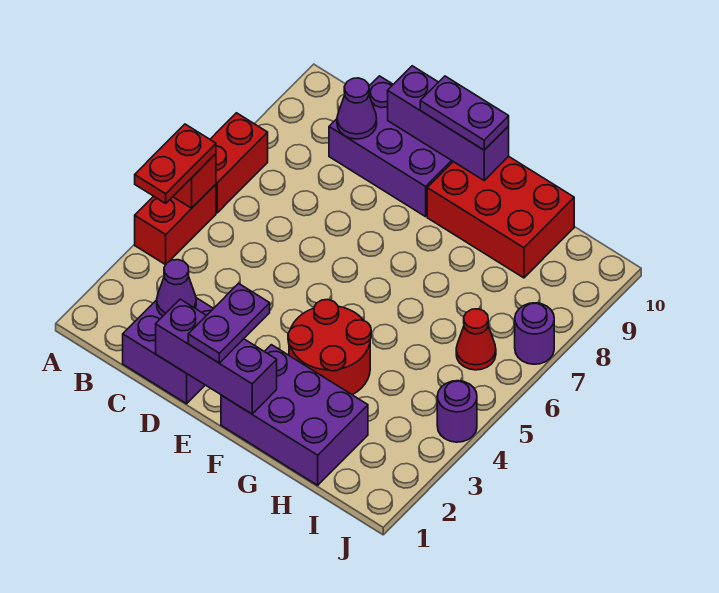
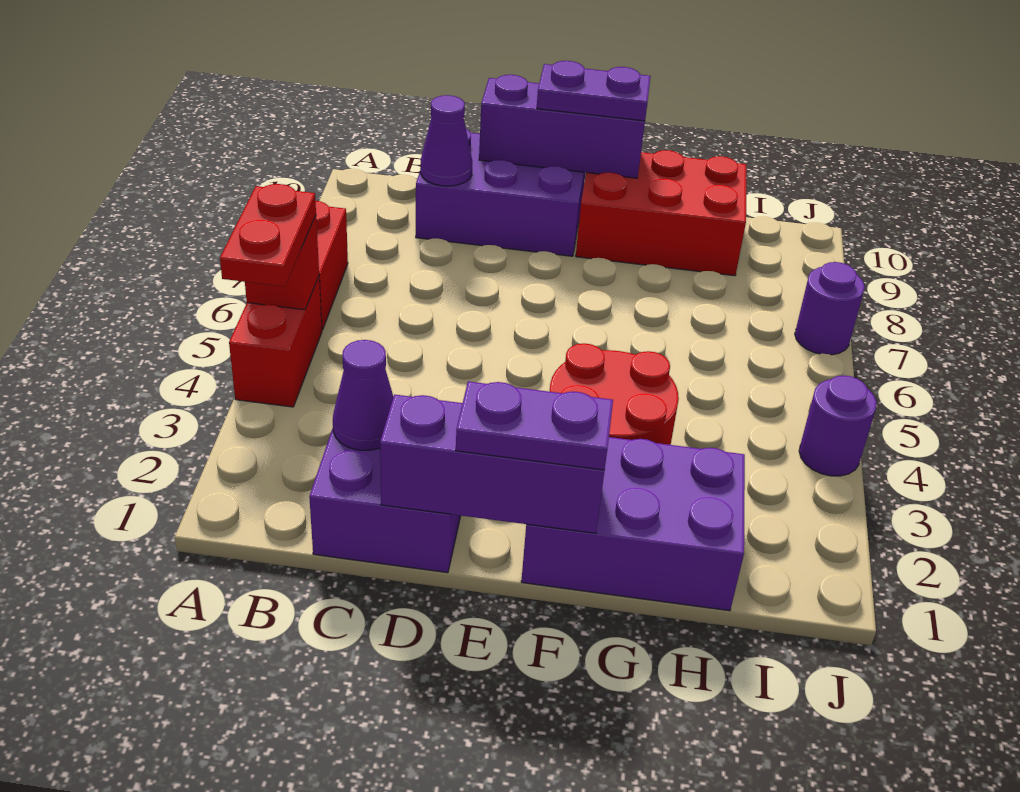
purple 1x2 plate [188,283,270,363] -> purple 1x2 plate turned to [456,381,613,470]
red 1x1 cone [456,309,496,370] -> none

